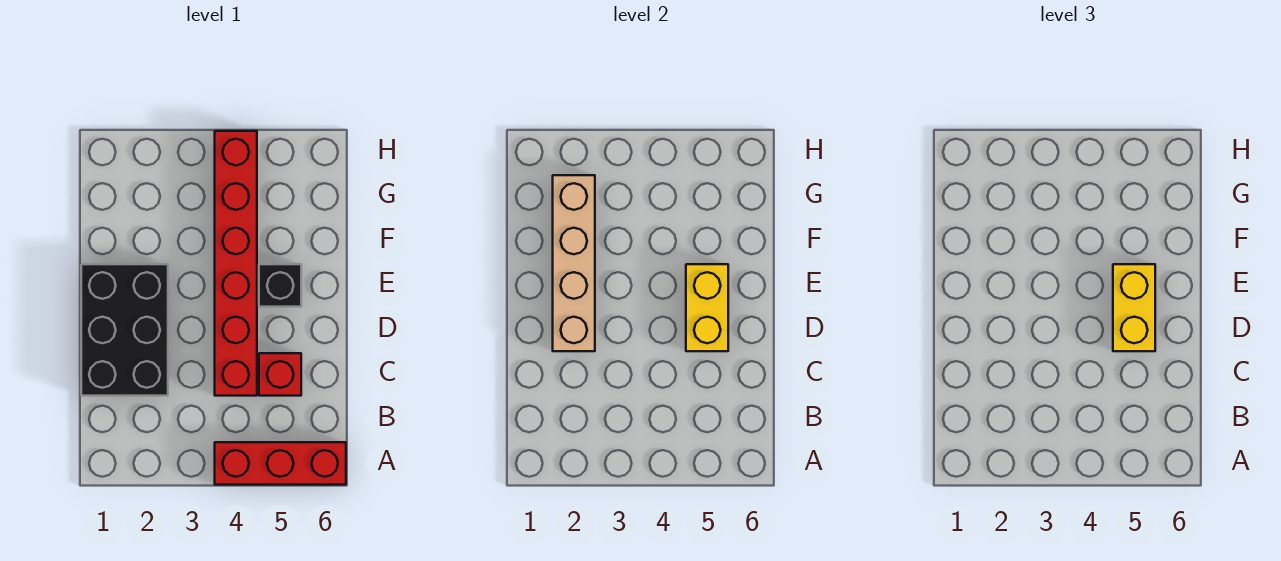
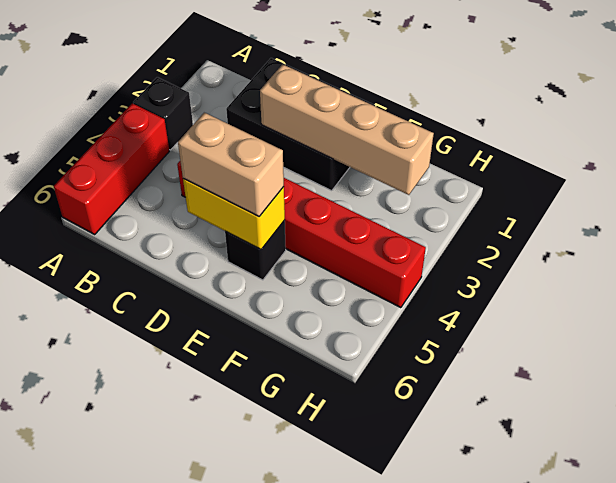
none -> black 1x1 brick [133,77,193,150]
red 1x1 brick [259,353,301,396] -> none
yellow 1x2 brick [1113,264,1155,351] -> tan 1x2 brick [178,113,284,217]

